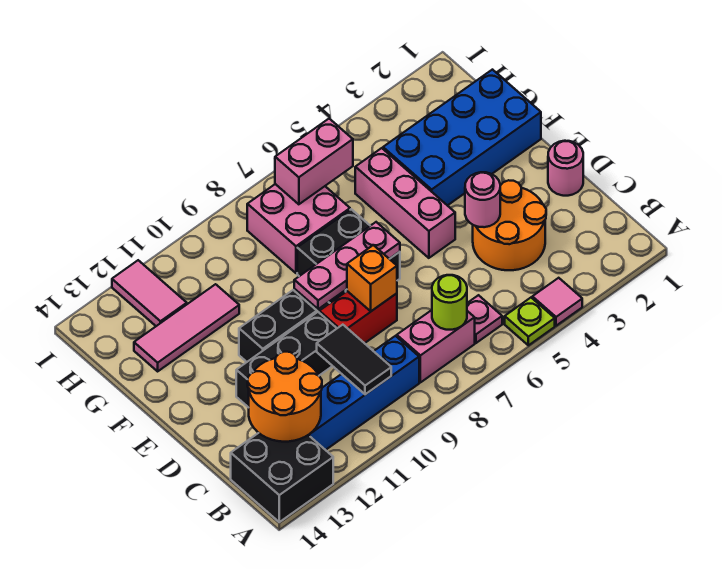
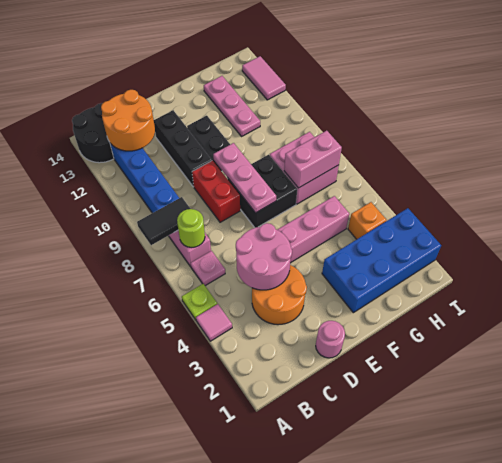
black 2x2 brick [231,433,333,522] -> black 2x2 round brick [72,103,114,163]
black 1x2 tile [317,325,391,394] -> black 1x2 tile moved to [137,197,191,245]
pink 1x1 round brick [465,172,500,227] -> pink 2x2 round brick [236,223,292,290]
orange 1x1 brick [347,245,397,311] -> orange 1x1 brick moved to [348,202,386,239]
blue 2x4 brick [383,70,541,206] -> blue 2x4 brick turned to [322,208,441,313]
pink 1x3 tile [134,284,239,371] -> pink 1x3 plate [204,76,260,136]
pink 1x2 brick [275,119,353,204] -> pink 1x2 brick turned to [284,131,342,188]
pink 1x2 tile [112,260,187,326] -> pink 1x2 tile turned to [242,56,286,100]

